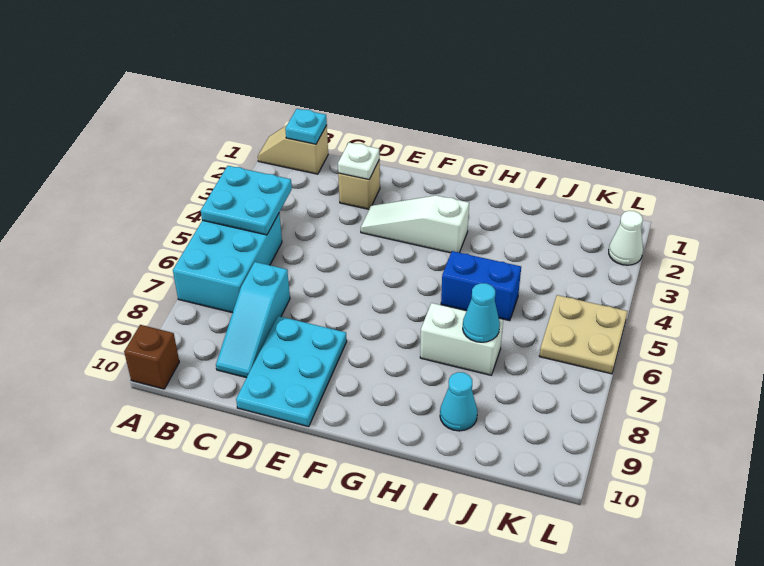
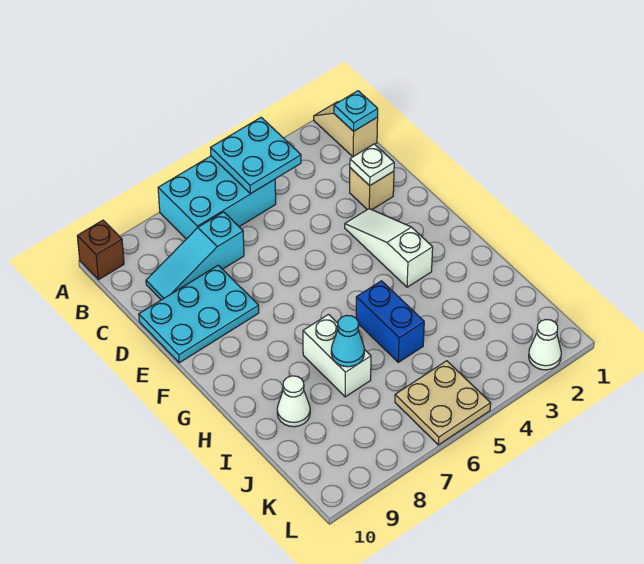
cyan 1x1 cone [440,372,477,431] -> white 1x1 cone [277,376,310,427]

